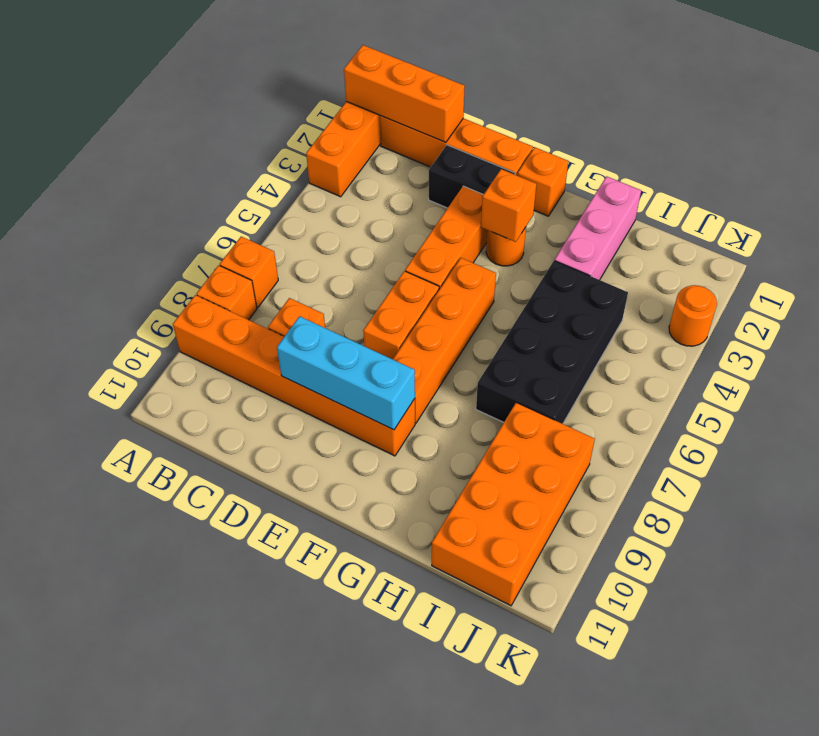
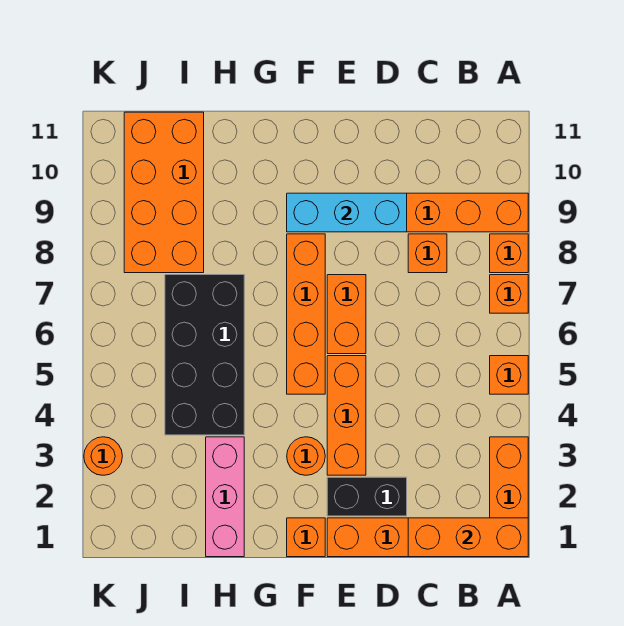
orange 1x1 brick [481,169,536,242] -> orange 1x1 brick moved to [490,356,528,394]

